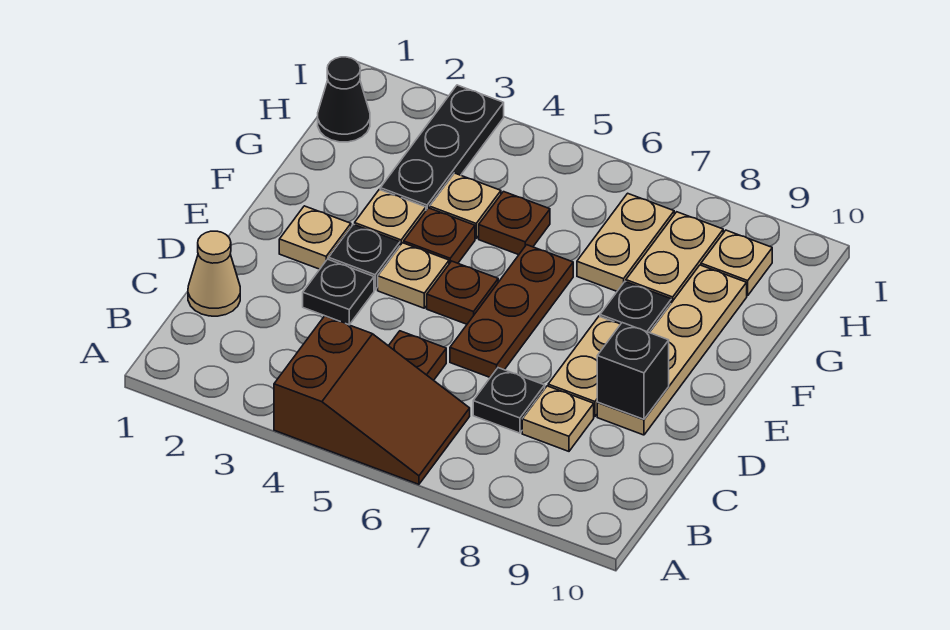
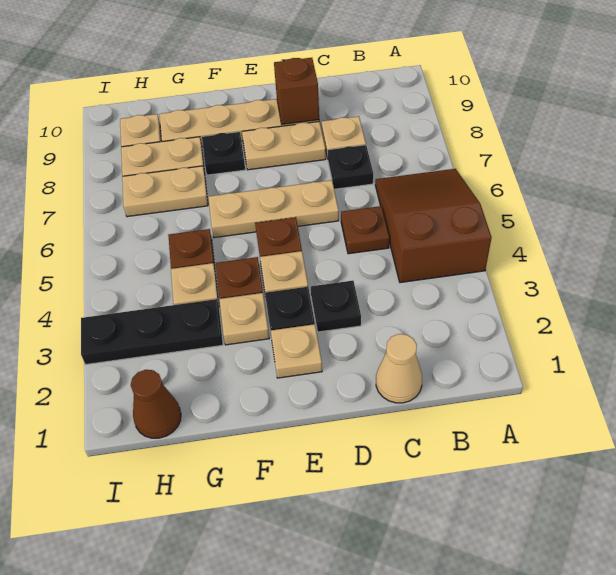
brown 1x3 plate [450,245,573,377] -> tan 1x3 plate [208,180,339,238]
black 1x1 brick [597,323,669,419] -> brown 1x1 brick [274,58,319,124]
black 1x1 cone [318,57,370,142] -> brown 1x1 cone [131,370,181,438]

